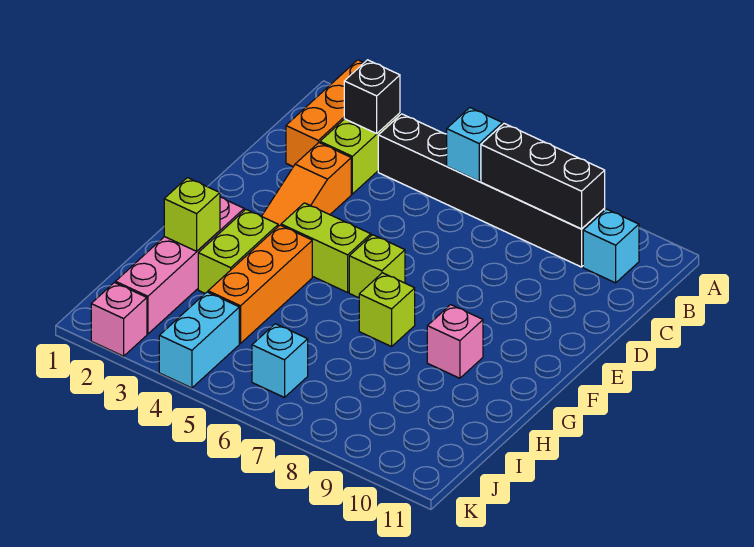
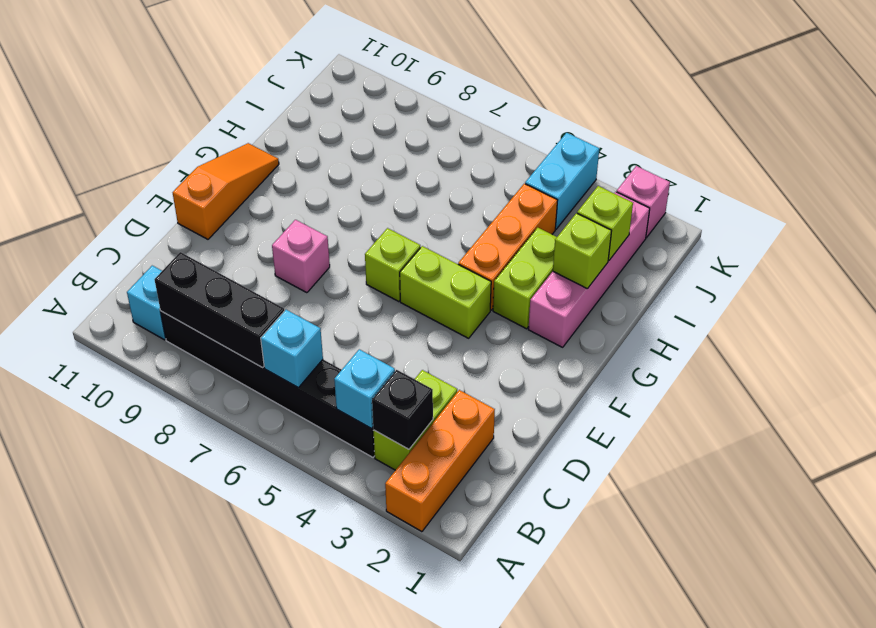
orange 1x3 slope [261,143,351,226] -> orange 1x3 slope moved to [173,143,279,239]
lime 1x1 brick [359,273,415,347] -> lime 1x1 brick moved to [577,186,633,261]
pink 1x1 brick [427,305,483,378] -> pink 1x1 brick moved to [272,220,330,293]
cyan 1x1 brick [252,324,308,397] -> cyan 1x1 brick moved to [334,349,395,429]

